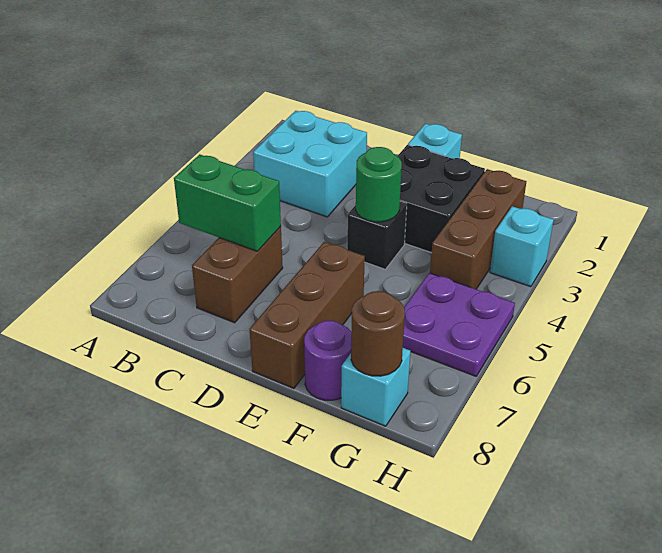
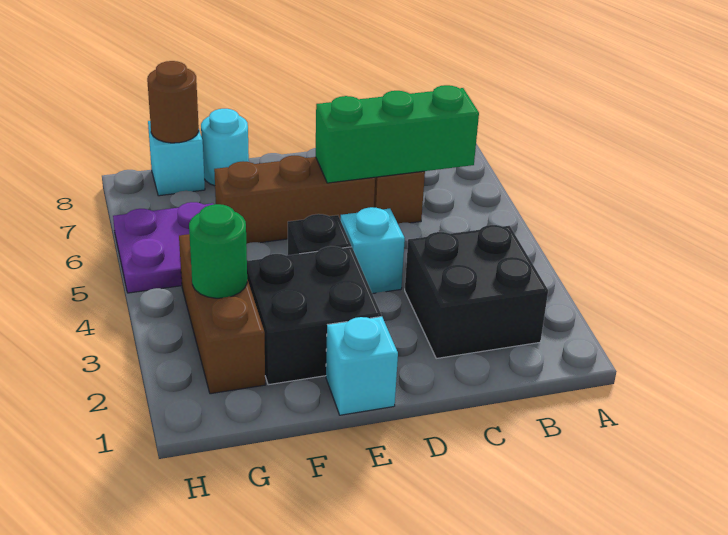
cyan 2x2 brick [253,111,367,217] -> black 2x2 brick [405,225,548,358]
green 1x2 brick [174,154,281,251] -> green 1x3 brick [316,85,479,183]
green 1x1 round brick [356,147,402,222] -> green 1x1 round brick moved to [189,204,247,298]
brown 1x3 brick [250,242,365,388] -> brown 1x3 brick turned to [214,156,375,244]
purple 1x1 round brick [304,321,352,400] -> cyan 1x1 round brick [201,109,249,186]
cyan 1x1 brick [490,206,554,287] -> cyan 1x1 brick moved to [341,207,405,294]

